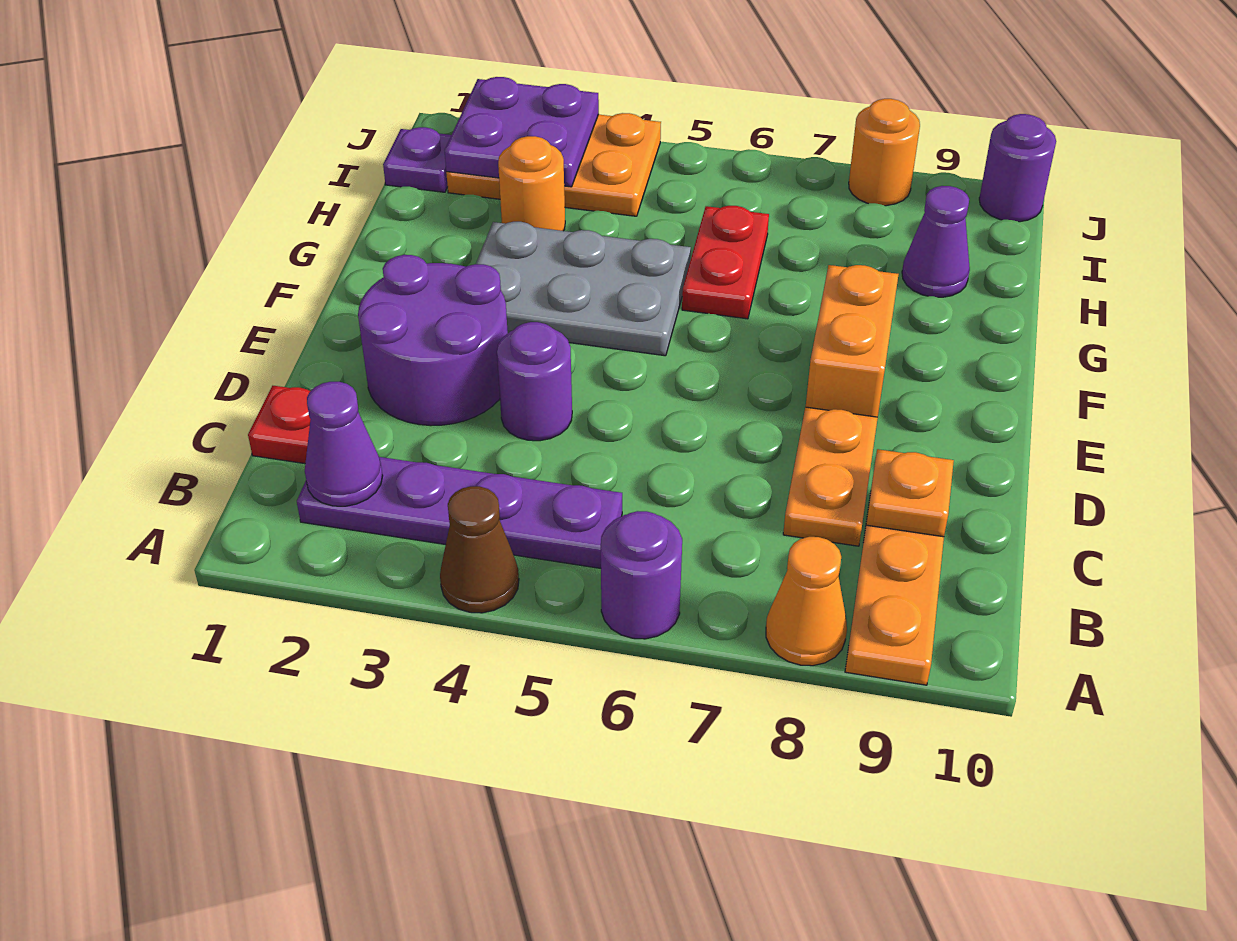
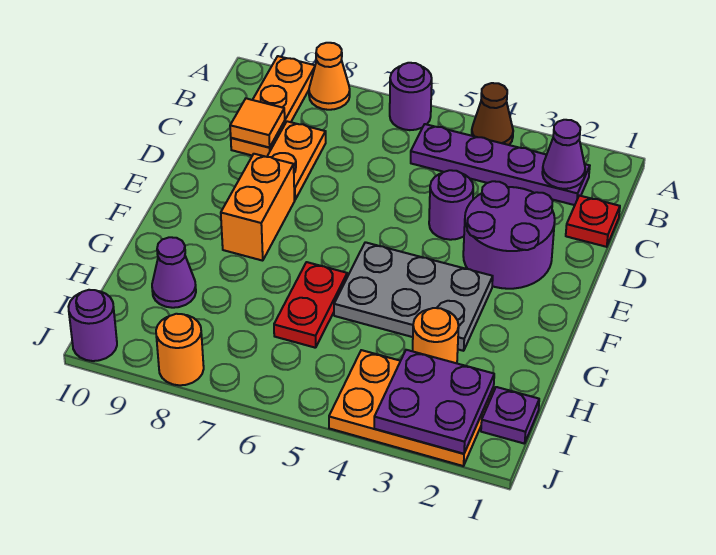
orange 1x1 plate [866,449,954,537] -> orange 1x1 tile [230,98,285,148]

